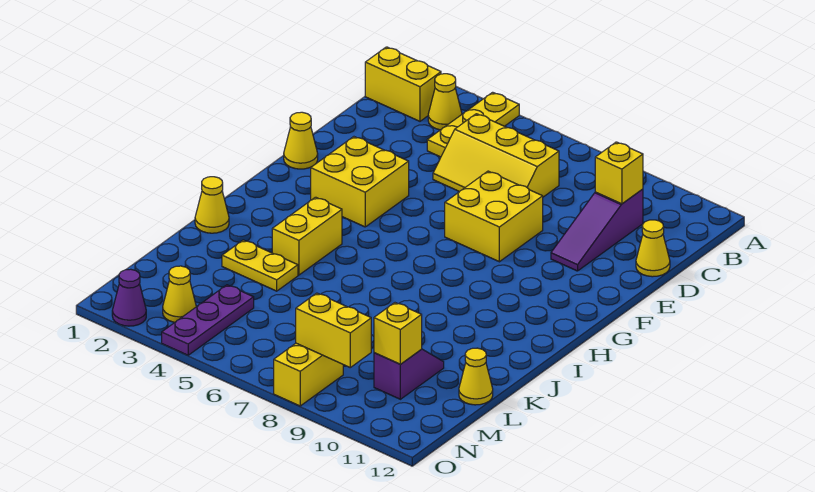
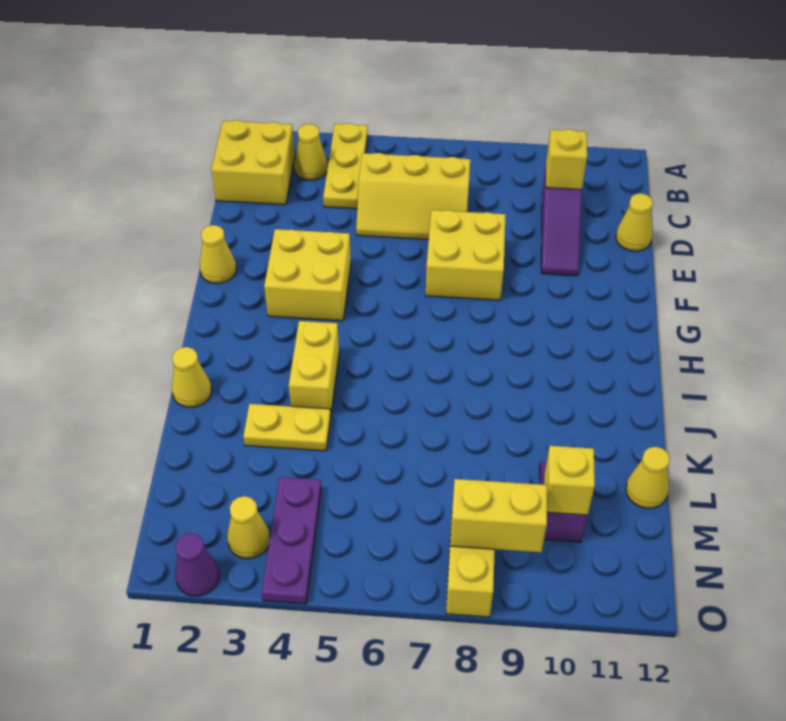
yellow 1x2 brick [365,47,441,121] -> yellow 2x2 brick [211,120,295,205]

